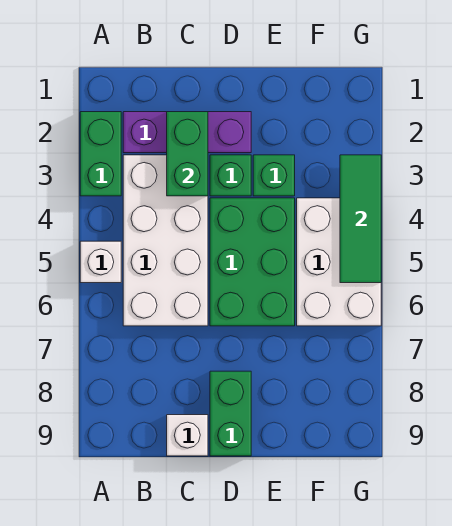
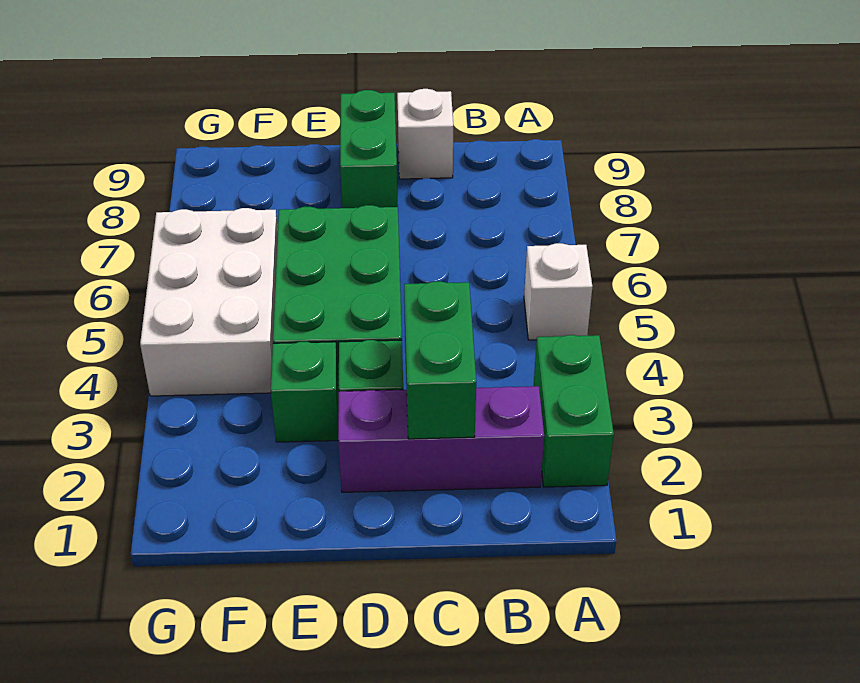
white 2x4 brick [123,155,208,326] -> none
green 1x3 tile [340,155,381,283] -> none

